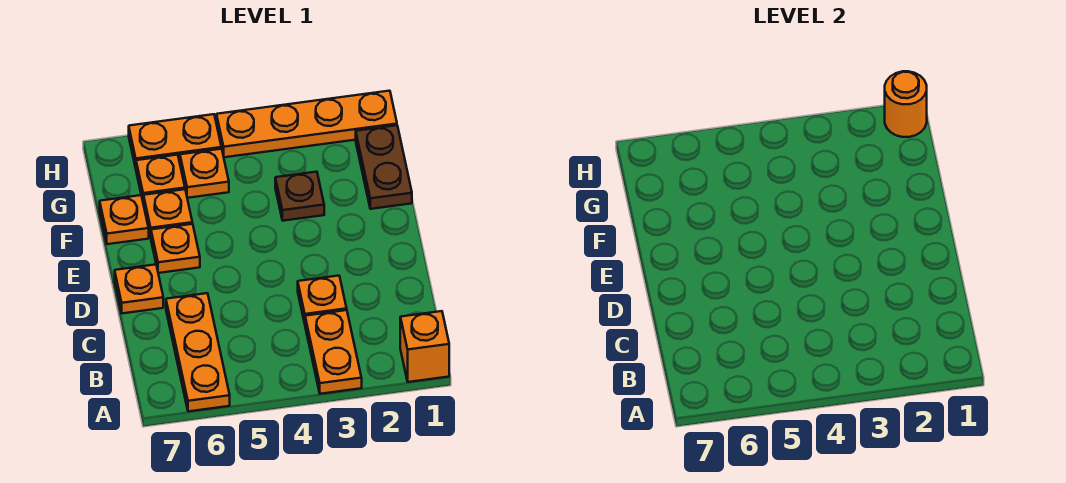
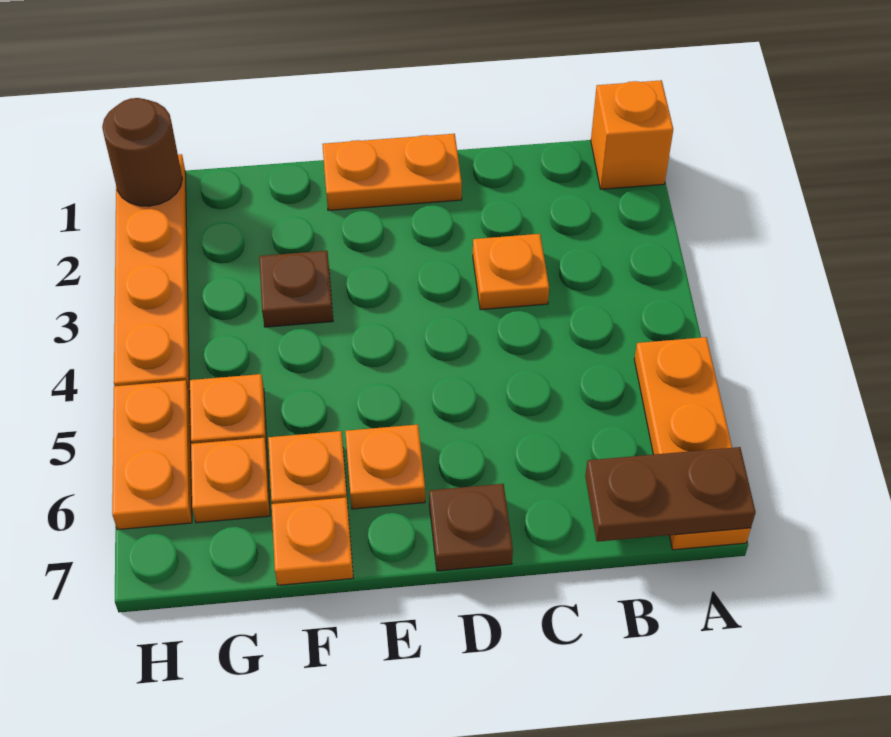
orange 1x2 plate [305,310,362,394] -> orange 1x2 plate moved to [322,134,462,210]
orange 1x3 plate [166,293,230,411] -> orange 1x3 plate turned to [634,337,751,550]
orange 1x1 plate [115,264,163,313] -> brown 1x1 plate [429,484,513,571]
brown 1x2 plate [356,125,412,209] -> brown 1x2 plate moved to [585,447,756,542]
orange 1x1 round brick [885,71,927,137] -> brown 1x1 round brick [102,98,182,206]

